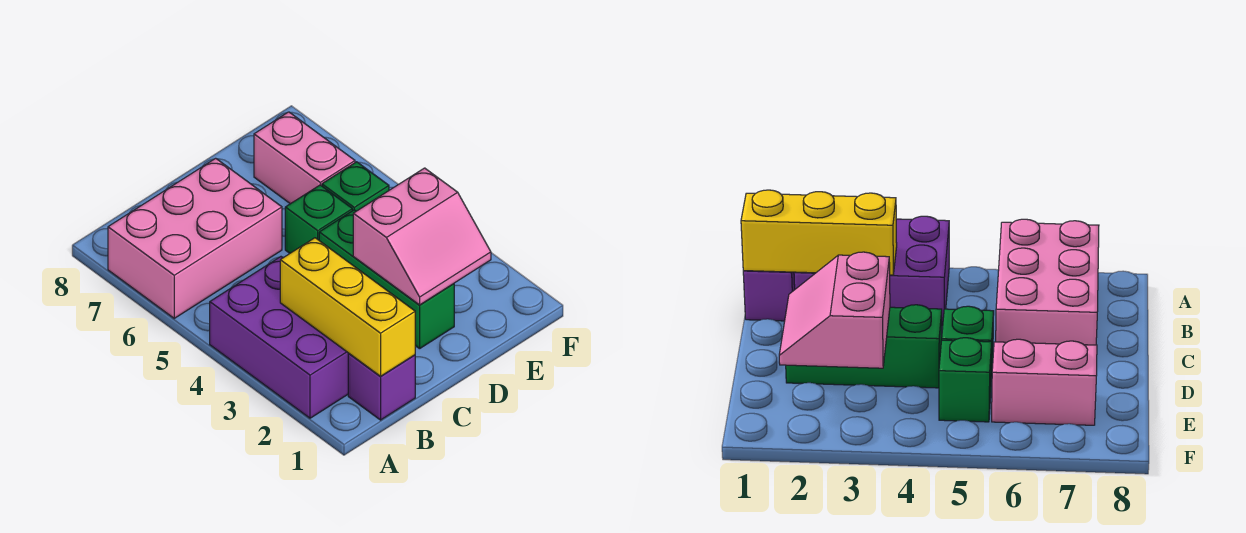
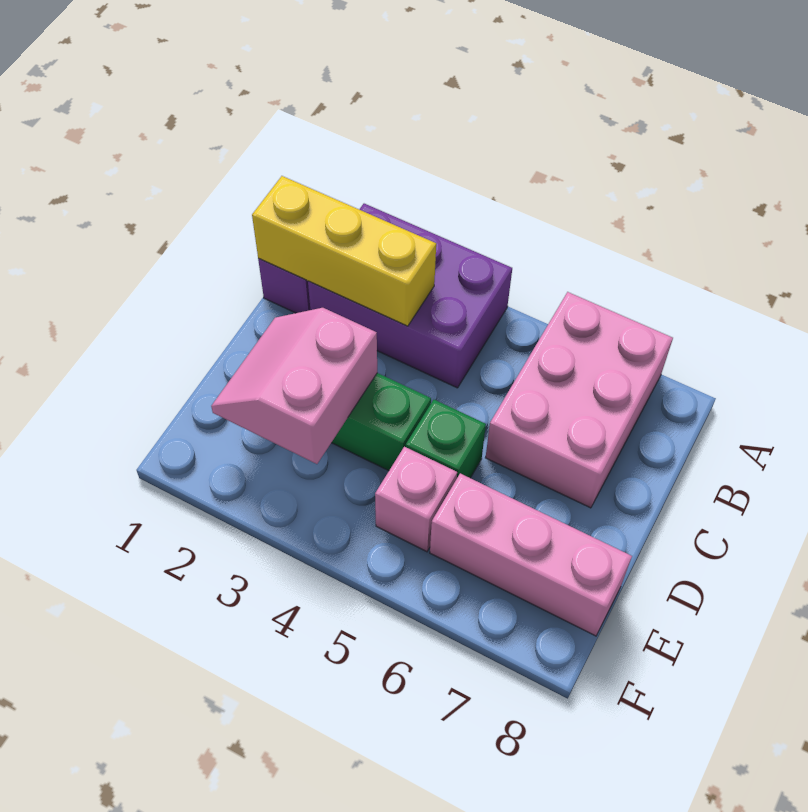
green 1x1 brick [322,162,389,211] -> pink 1x1 brick [375,447,457,552]
pink 1x2 brick [254,112,355,204] -> pink 1x3 brick [430,473,632,636]

